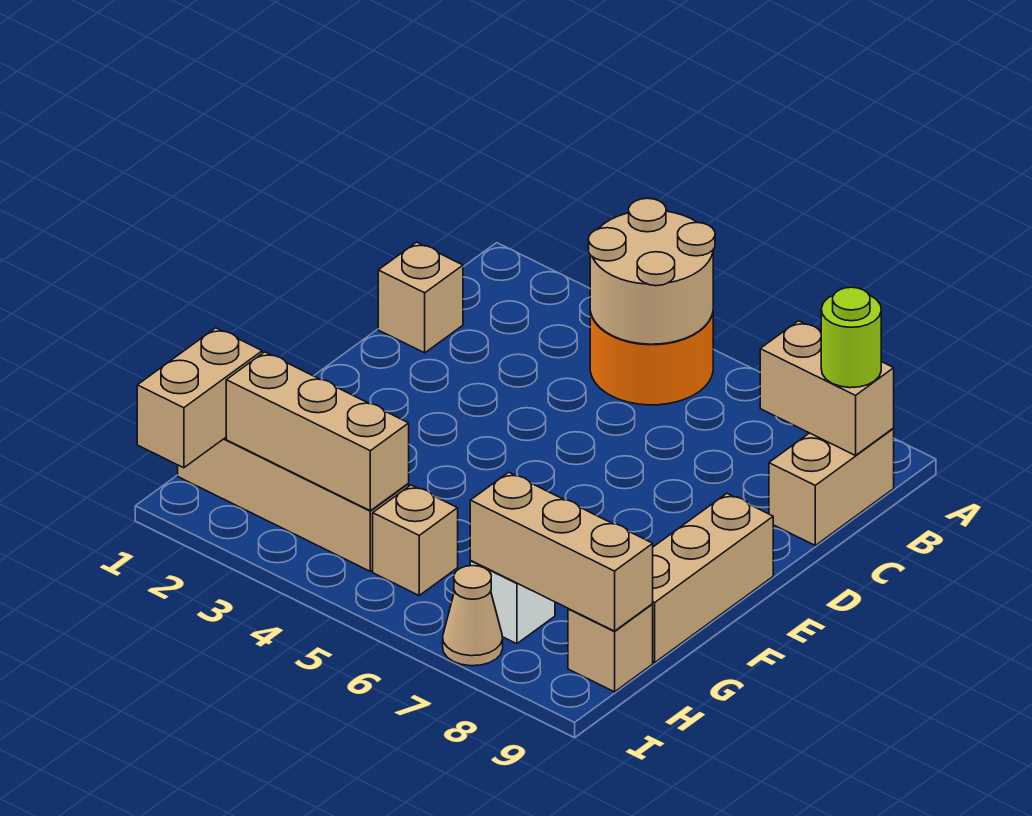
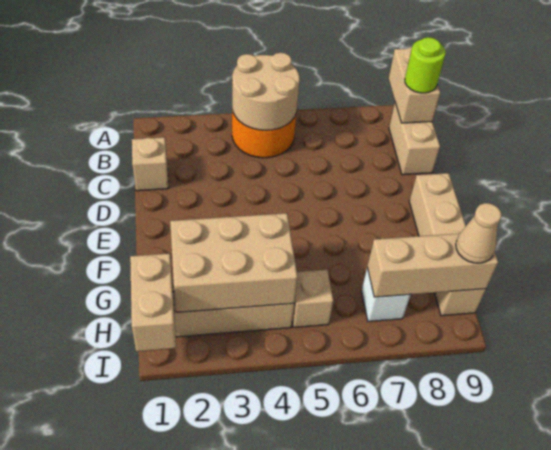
tan 1x2 brick [760,321,894,456] -> tan 1x2 brick turned to [389,47,440,123]
tan 1x3 brick [226,352,409,511] -> tan 2x3 brick [170,213,298,312]
tan 1x1 cone [443,566,503,666] -> tan 1x1 cone moved to [456,203,501,263]

